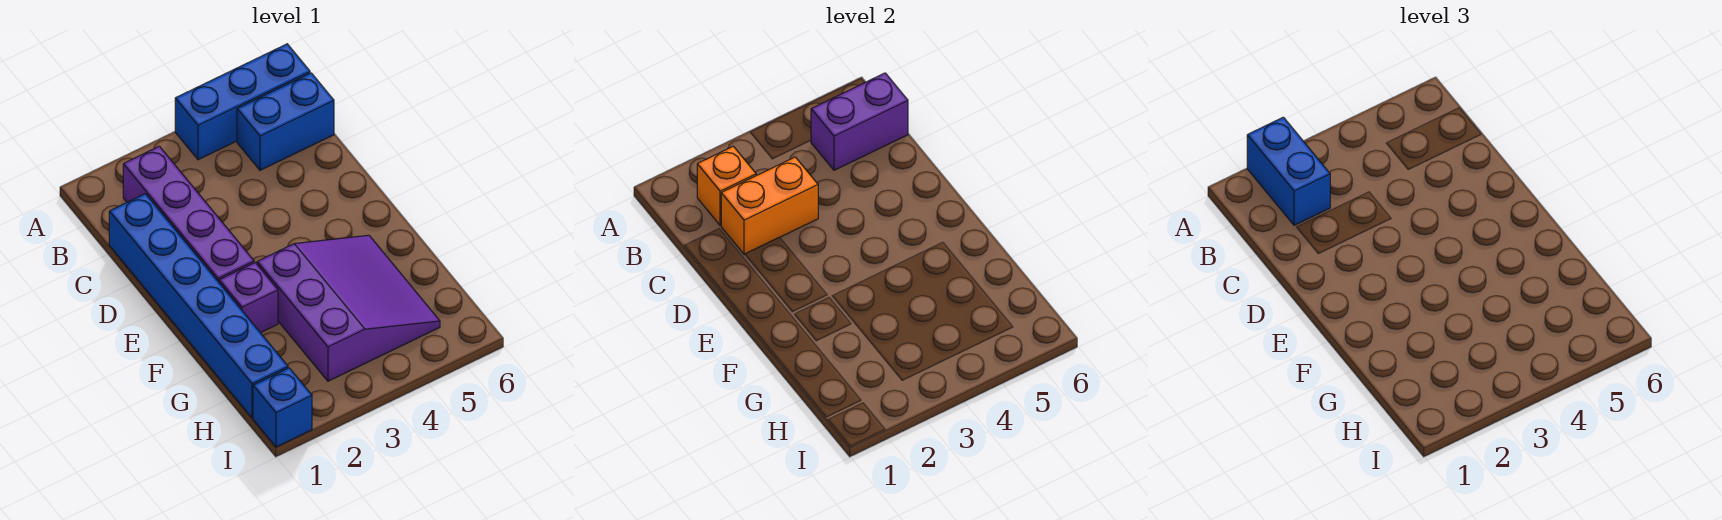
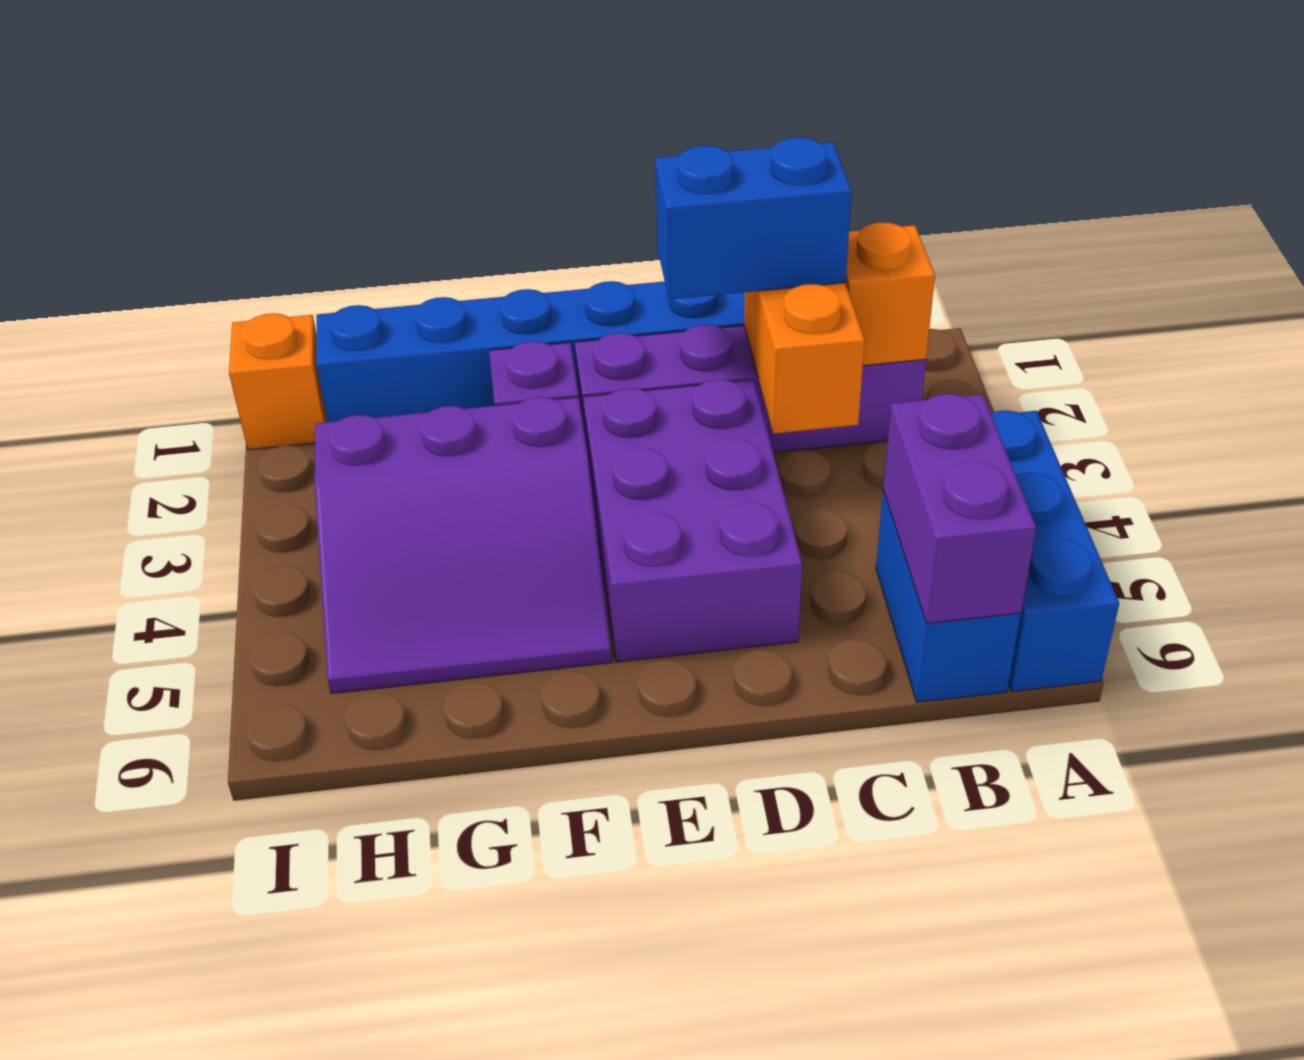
blue 1x2 brick [1247,117,1330,225] -> blue 1x2 brick moved to [655,137,852,300]
none -> purple 2x3 brick [583,379,802,662]
blue 1x1 brick [253,368,312,447] -> orange 1x1 brick [229,313,327,450]

